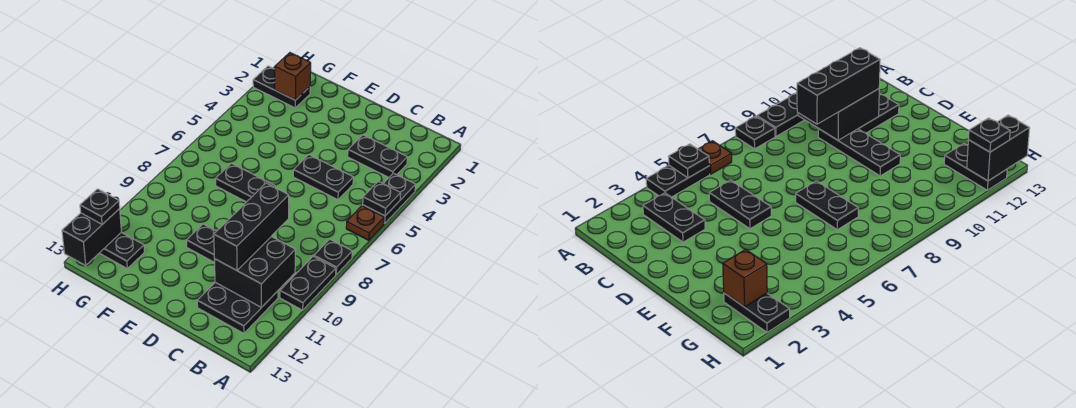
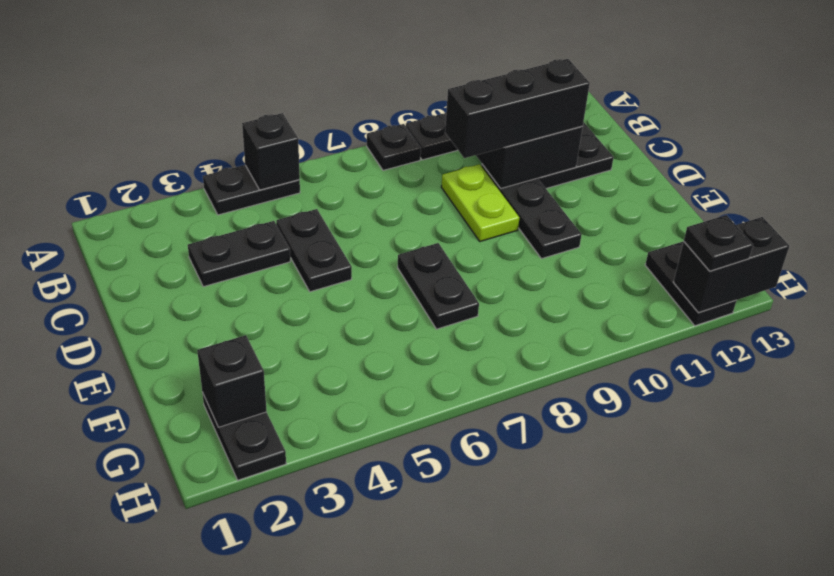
black 1x1 plate [363,181,401,216] -> black 1x1 brick [242,113,300,190]
brown 1x1 plate [346,206,384,240] -> none
black 1x2 plate [348,135,407,177] -> black 1x2 plate turned to [188,221,290,287]
none -> lime 1x2 plate [441,164,519,241]
brown 1x1 brick [275,53,311,100] -> black 1x1 brick [197,335,267,427]

